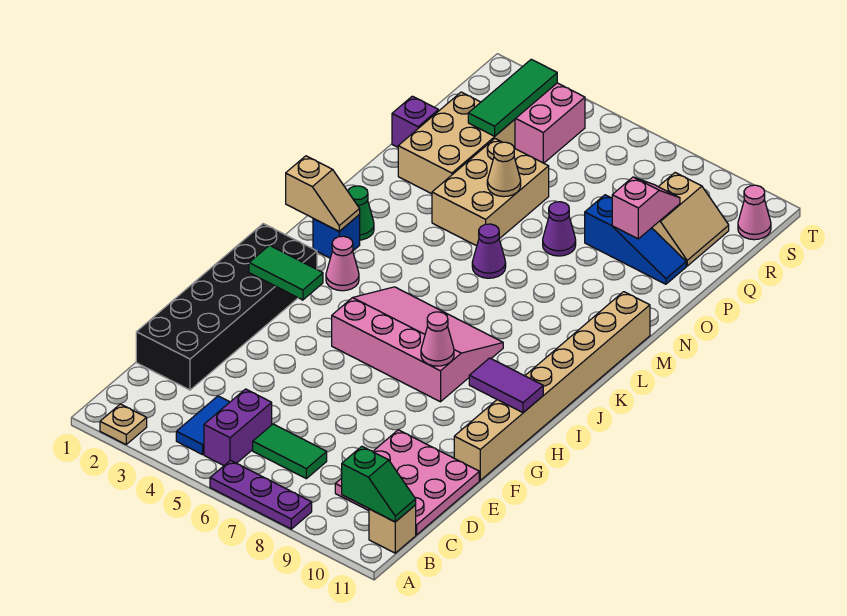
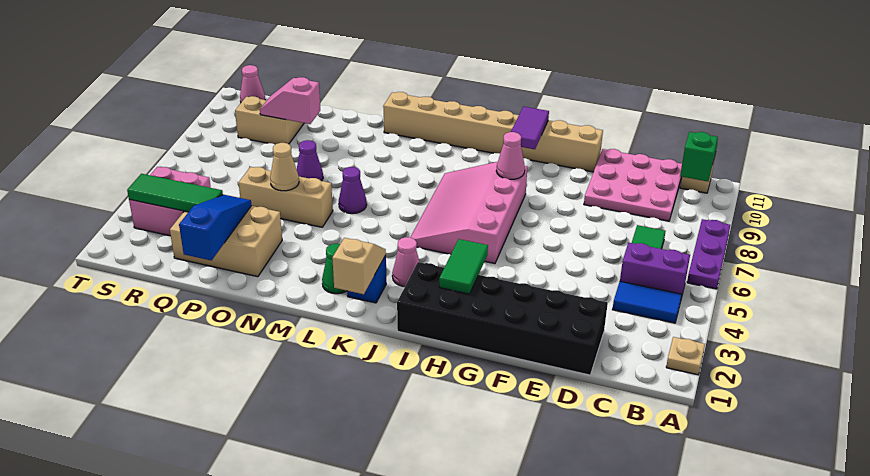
tan 2x3 brick [432,139,549,246] -> tan 1x3 brick [239,167,333,227]
purple 1x1 brick [392,96,438,147] -> none
blue 1x3 slope [585,195,686,284] -> blue 1x3 slope moved to [179,195,251,261]

